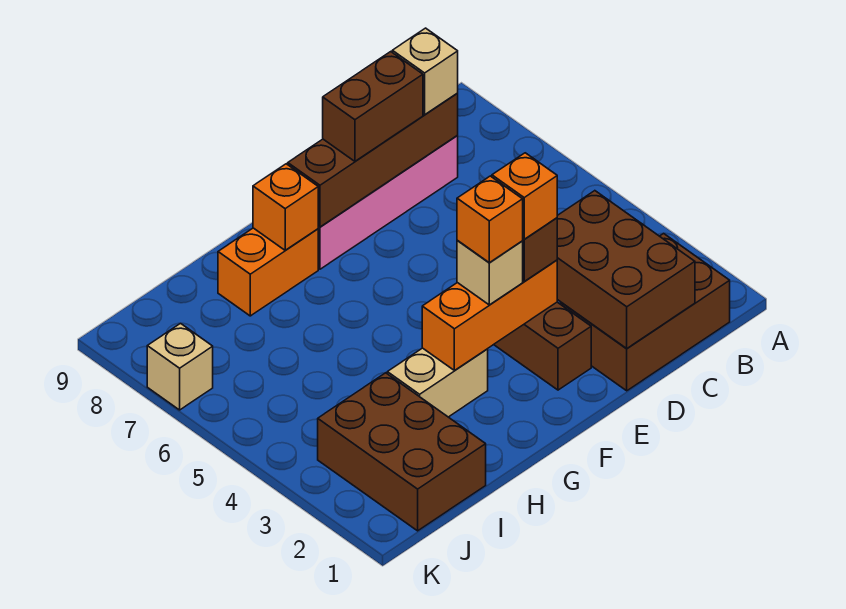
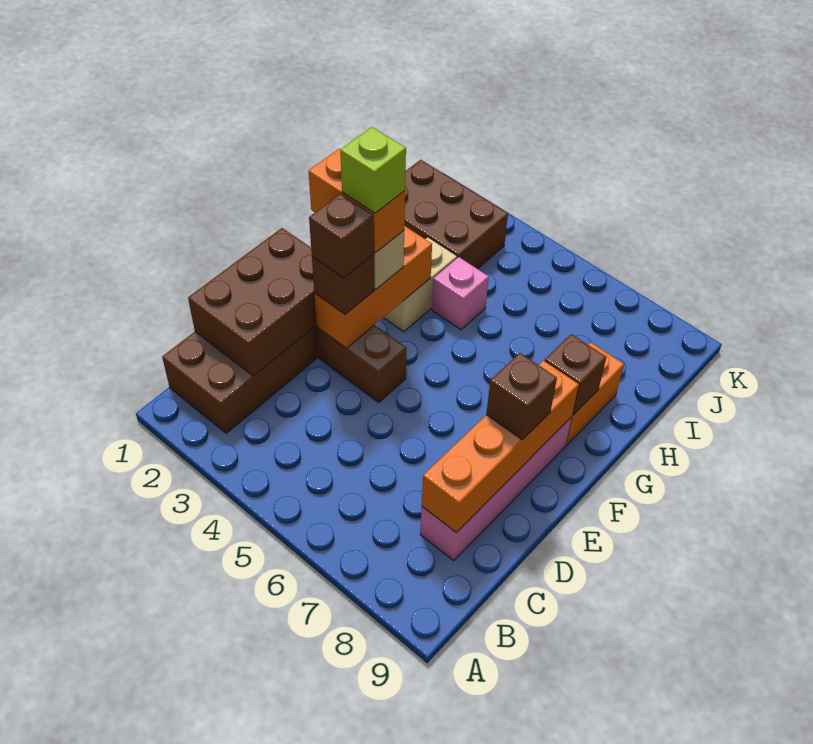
brown 2x3 brick [557,191,695,349] -> brown 2x3 brick turned to [188,228,317,376]
brown 1x4 brick [288,93,458,227] -> orange 1x4 brick [422,361,579,533]
tan 1x1 brick [392,28,458,115] -> none
brown 1x2 brick [323,52,423,161] -> brown 1x1 brick [486,353,557,440]
orange 1x1 brick [492,153,557,239] -> brown 1x1 brick [309,194,374,278]
orange 1x1 brick [457,176,523,263] -> orange 1x2 brick [309,149,405,253]
none -> lime 1x1 brick [340,127,406,213]
orange 1x1 brick [253,164,318,250] -> brown 1x1 brick [545,334,606,415]
none -> pink 1x1 brick [432,257,489,330]
tan 1x1 brick [147,323,213,410] -> none

